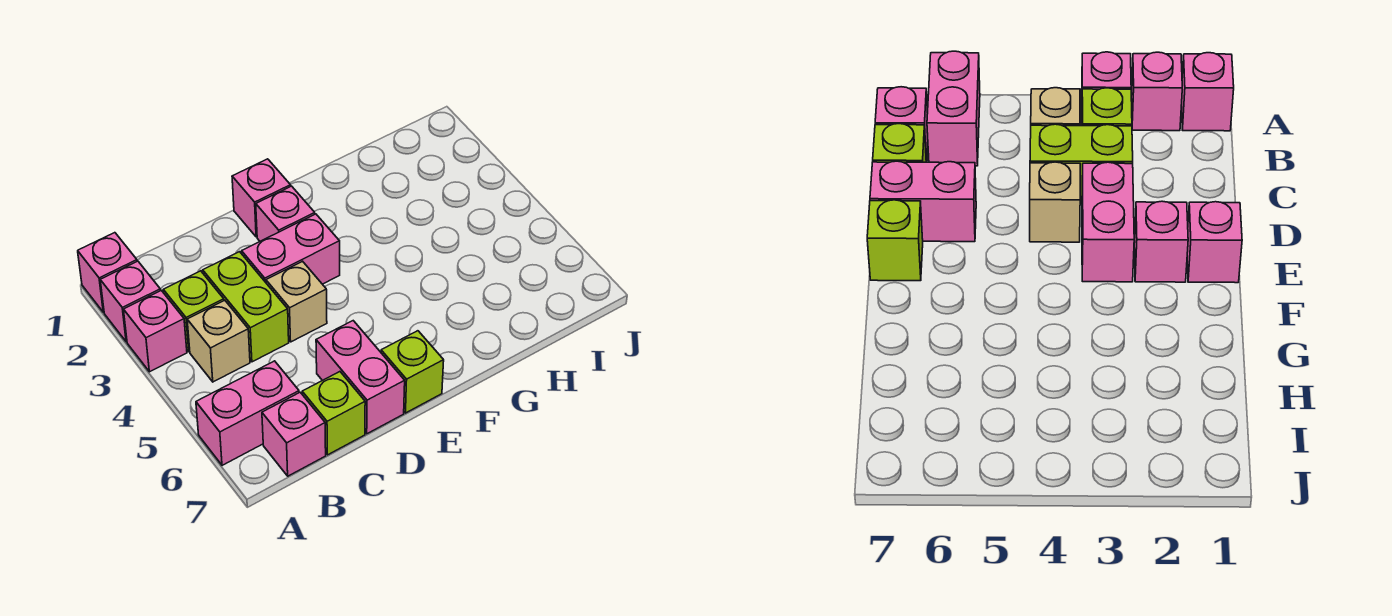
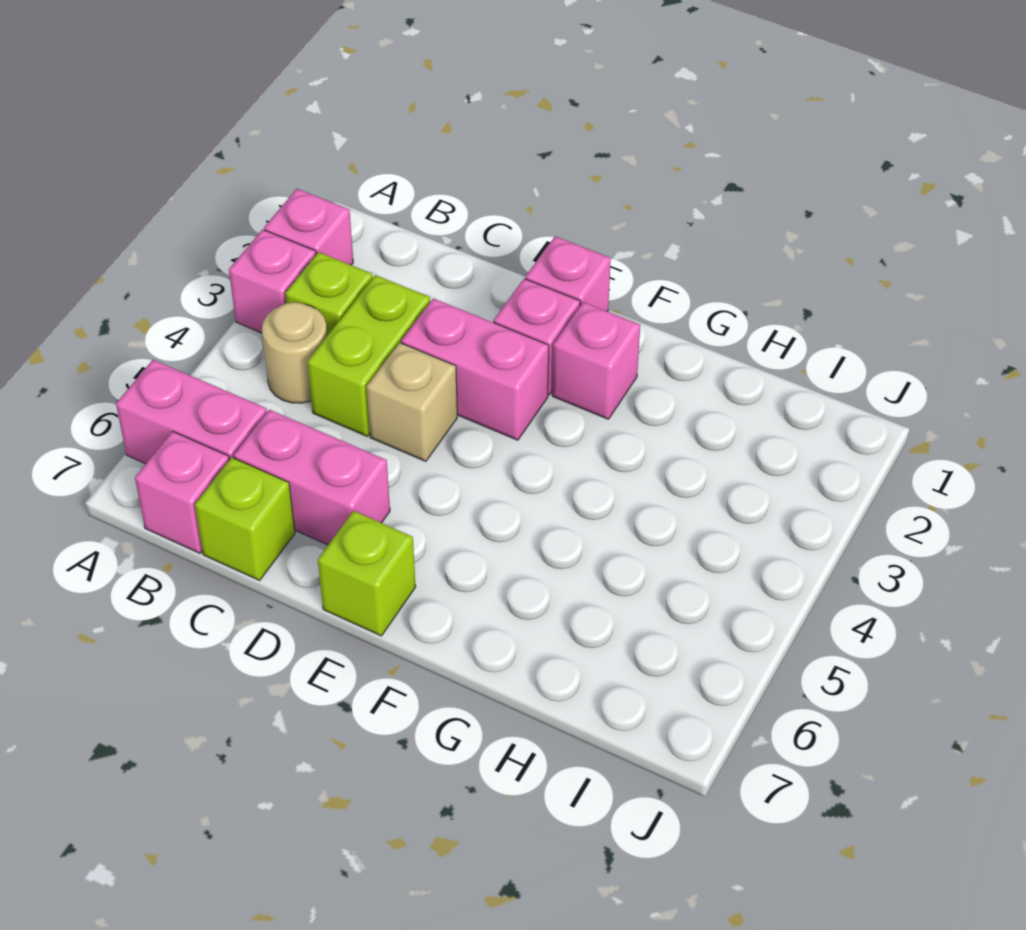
pink 1x1 brick [78,233,137,312] -> pink 1x1 brick moved to [552,302,640,419]
tan 1x1 brick [187,300,250,382] -> tan 1x1 round brick [262,302,327,403]
pink 1x2 brick [316,321,405,434] -> pink 1x2 brick turned to [234,410,390,545]

